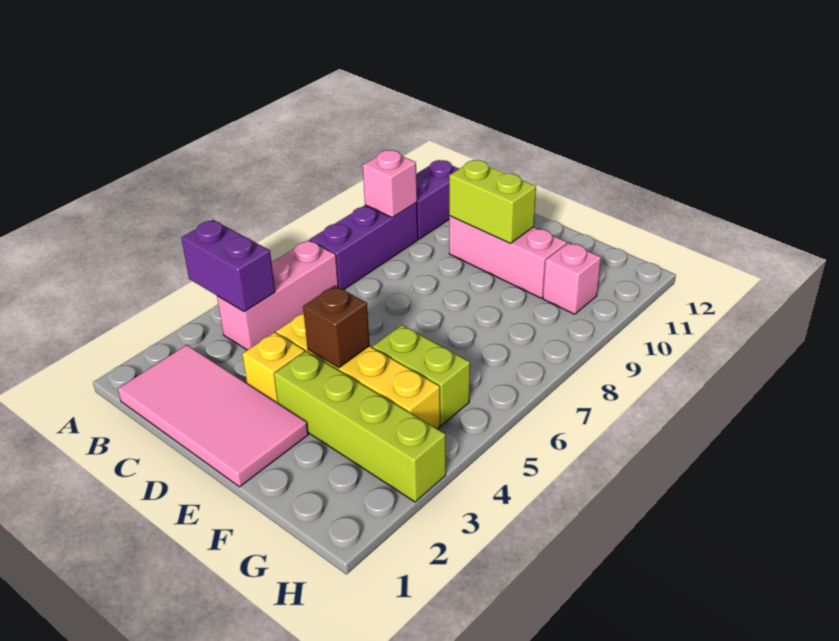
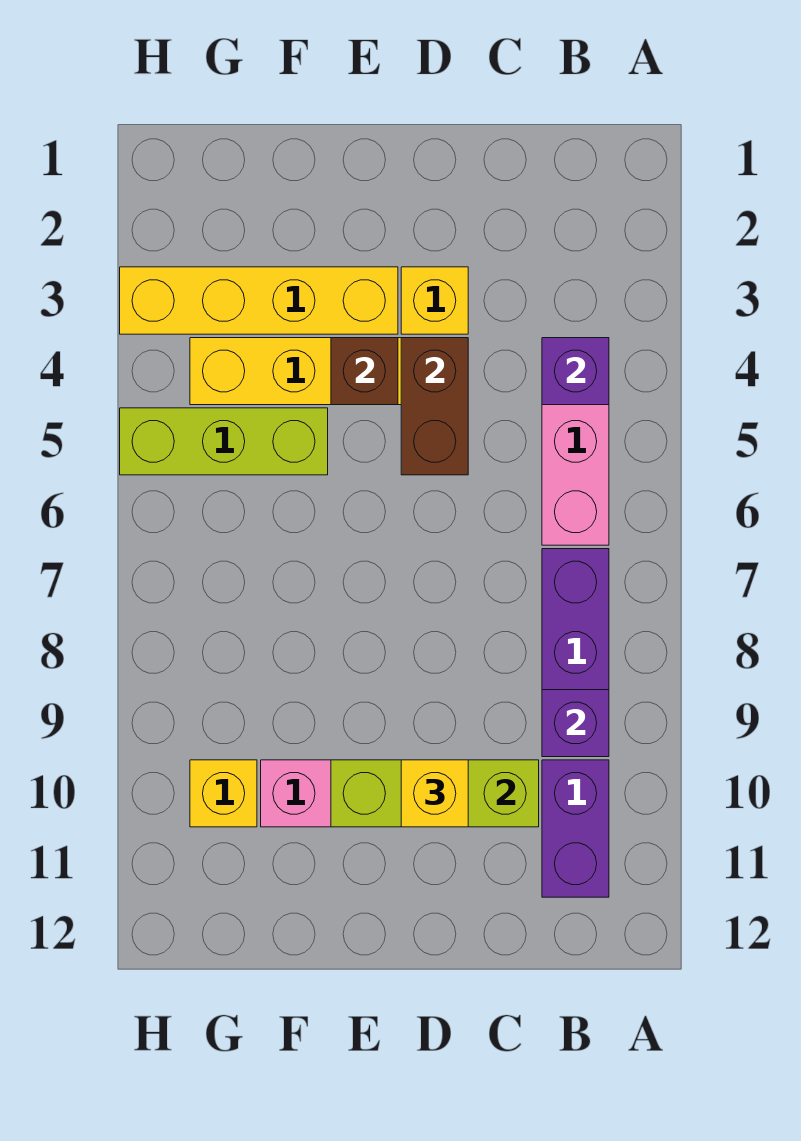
purple 1x2 brick [181,220,275,312] -> purple 1x1 brick [542,338,609,405]
pink 2x4 tile [118,345,308,487] -> none
pink 1x1 brick [363,150,417,217] -> purple 1x1 brick [542,690,609,757]
none -> brown 1x2 brick [401,338,468,475]
lime 1x2 brick [449,160,536,243] -> lime 1x3 brick [331,760,539,827]
none -> yellow 1x1 brick [401,760,468,827]
lime 1x4 brick [274,351,446,502] -> yellow 1x4 brick [120,267,398,334]
lime 1x2 brick [373,325,470,425] -> lime 1x3 brick [120,408,328,475]
pink 1x1 brick [543,243,601,314] -> yellow 1x1 brick [190,760,257,827]

